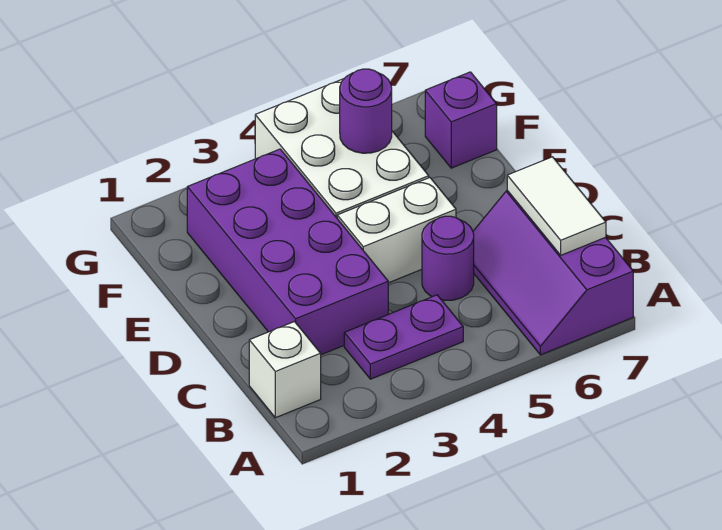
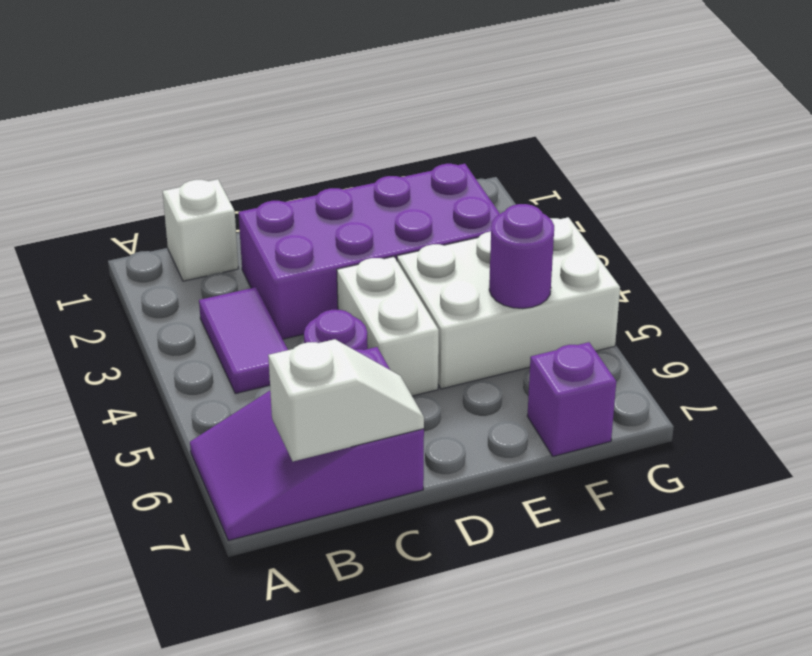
purple 2x3 slope [473,191,633,355] -> purple 2x3 slope turned to [190,347,424,540]
purple 1x2 plate [344,295,463,379] -> purple 1x2 tile [199,287,288,394]
white 1x2 tile [507,157,606,255] -> white 1x2 slope [268,339,424,461]

